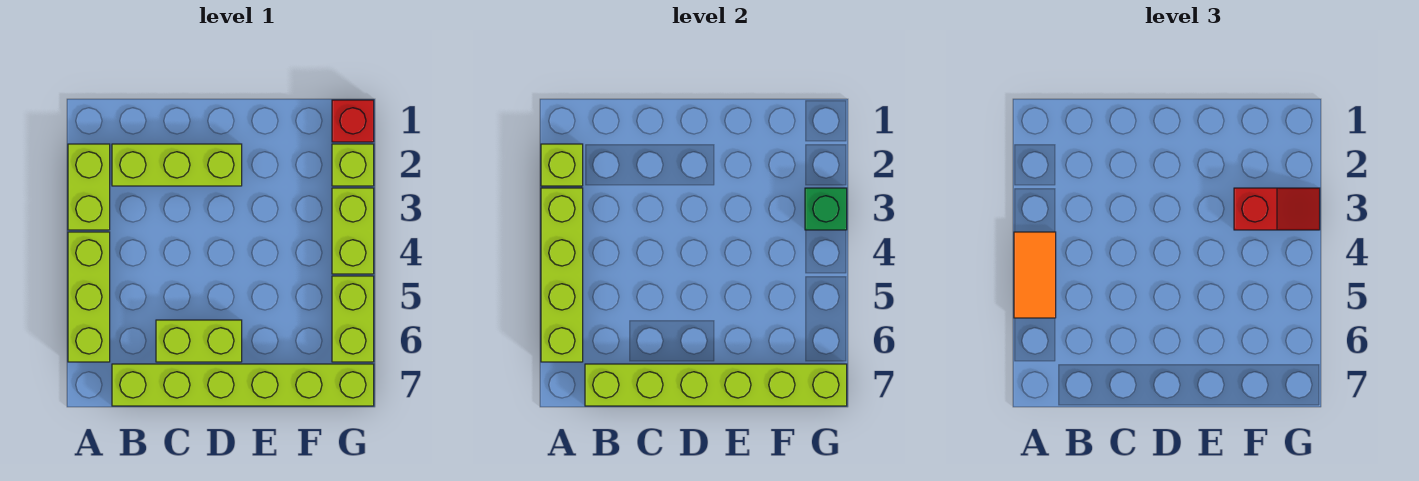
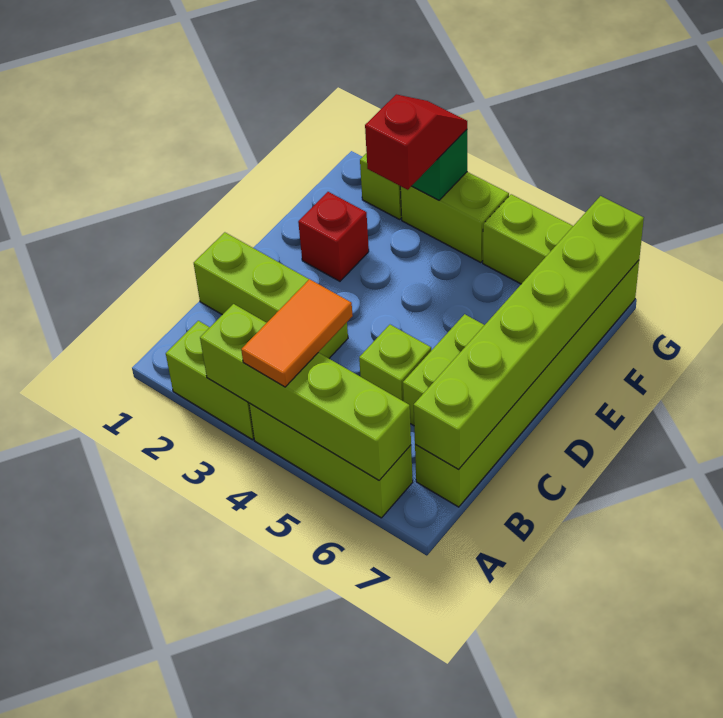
lime 1x1 brick [541,144,583,186] -> lime 1x1 brick moved to [359,325,431,401]
orange 1x2 tile [1014,232,1056,318] -> orange 1x2 tile turned to [241,279,353,387]
lime 1x3 brick [112,144,242,186] -> lime 1x3 brick turned to [194,232,348,358]
red 1x1 brick [332,100,374,142] -> red 1x1 brick moved to [298,192,369,281]

